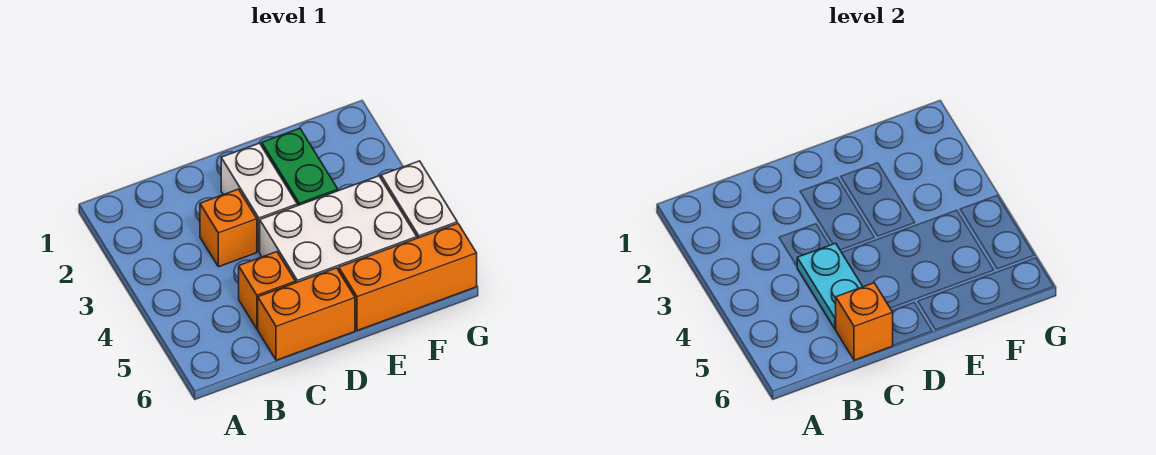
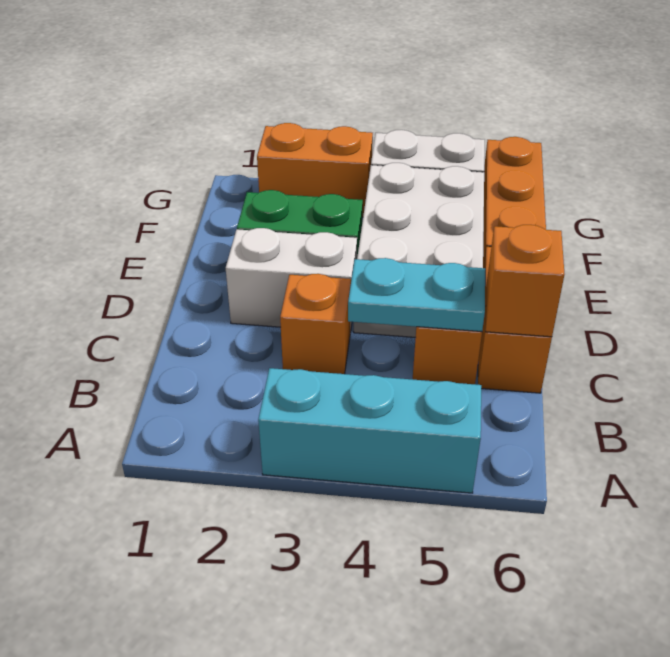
none -> cyan 1x3 brick [258,368,481,493]
none -> orange 1x2 brick [257,123,373,217]

